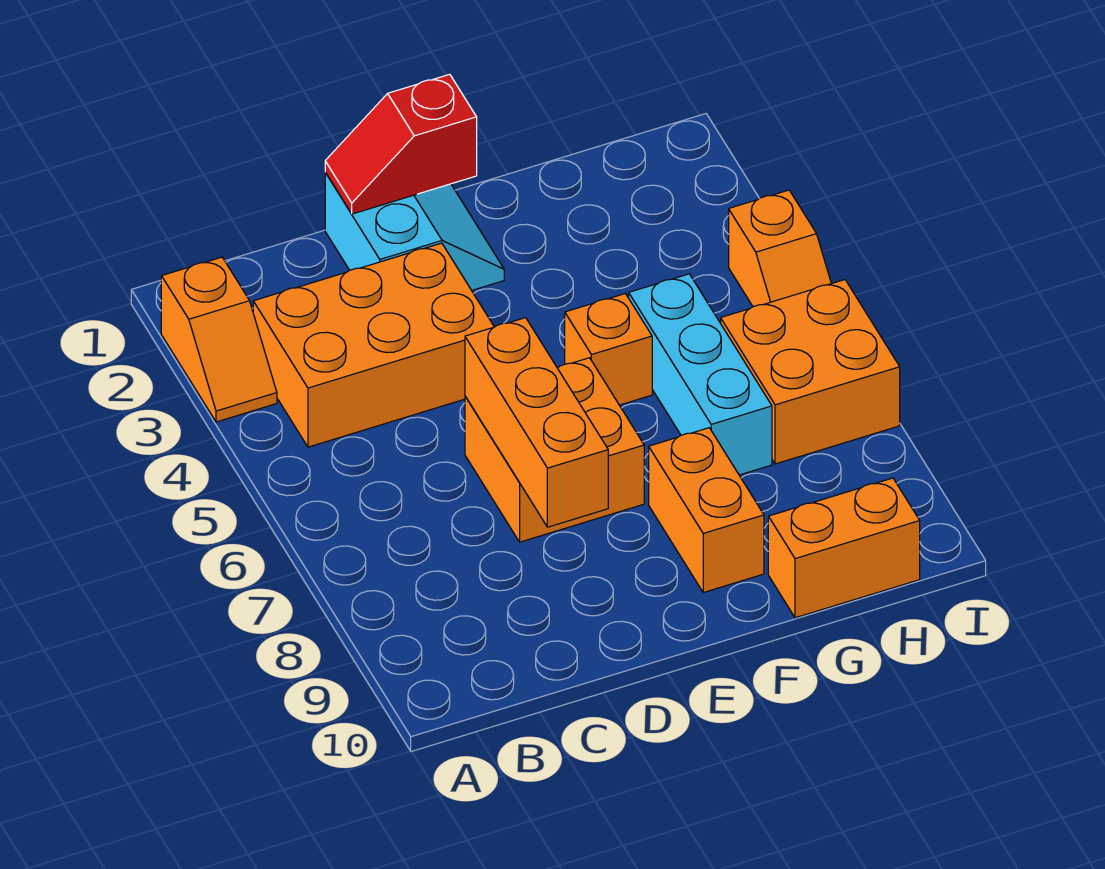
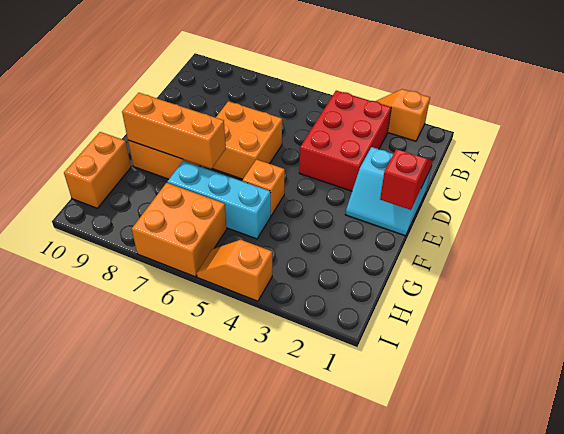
orange 2x3 brick [253,243,494,447] -> red 2x3 brick [299,91,391,191]
orange 1x3 brick [465,318,608,527] -> orange 1x3 brick moved to [122,93,226,169]

